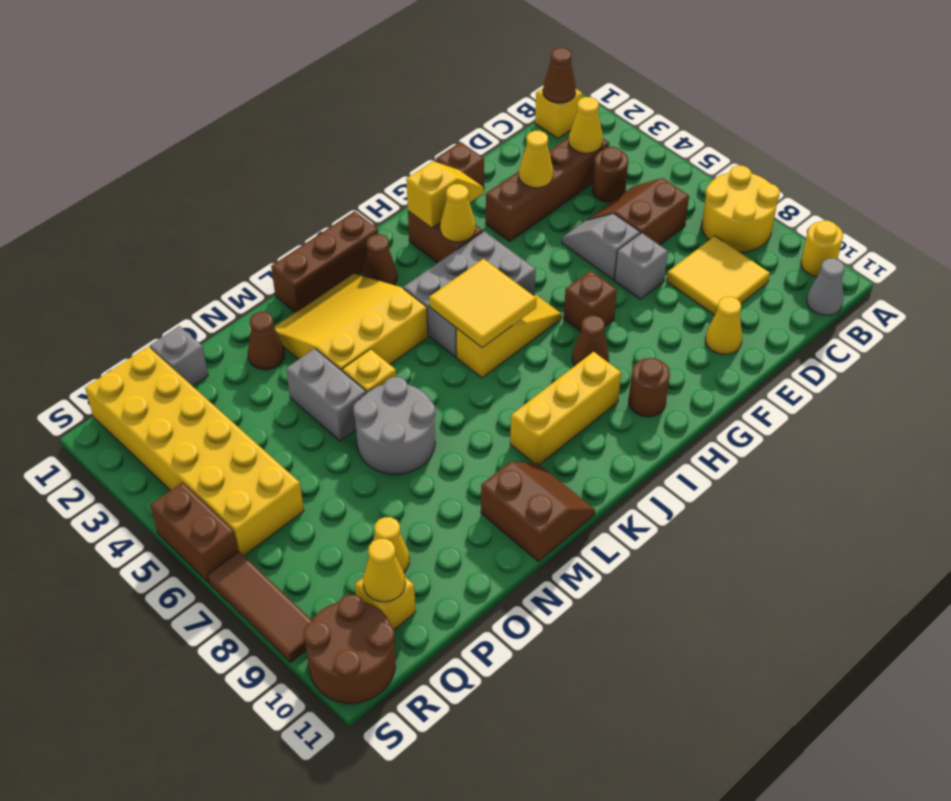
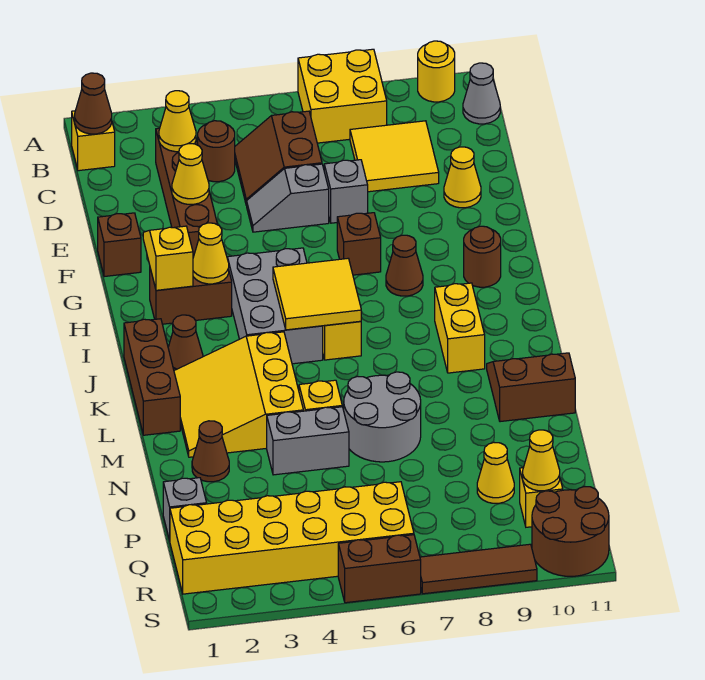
yellow 2x2 round brick [702,166,780,252] -> yellow 2x2 brick [298,49,387,143]
yellow 1x3 brick [510,352,621,465] -> yellow 1x2 brick [435,283,485,373]

